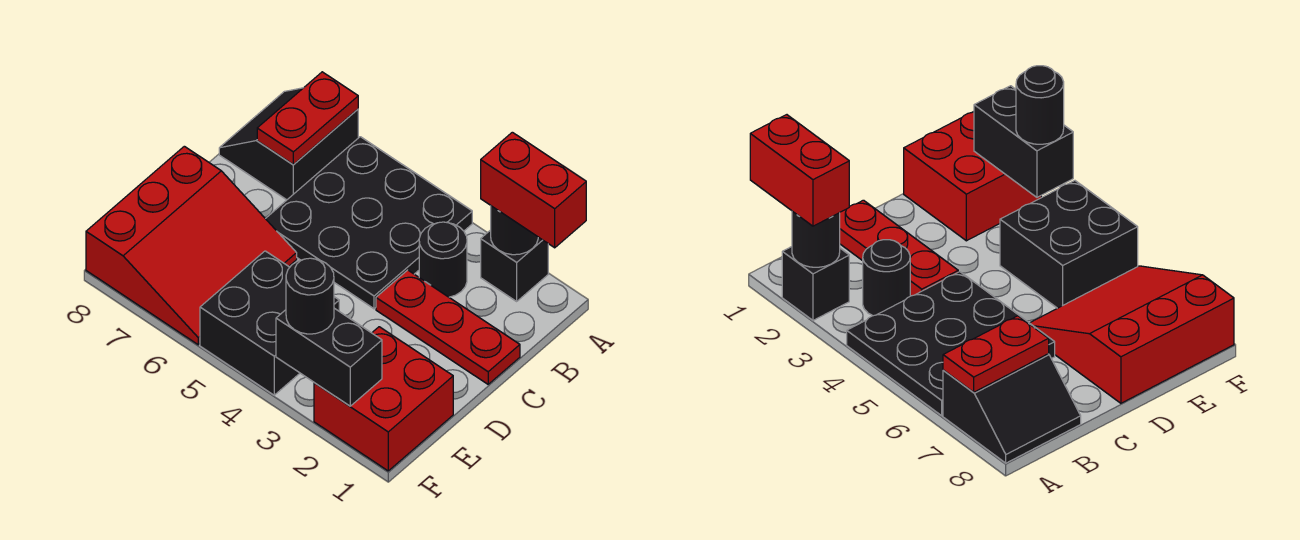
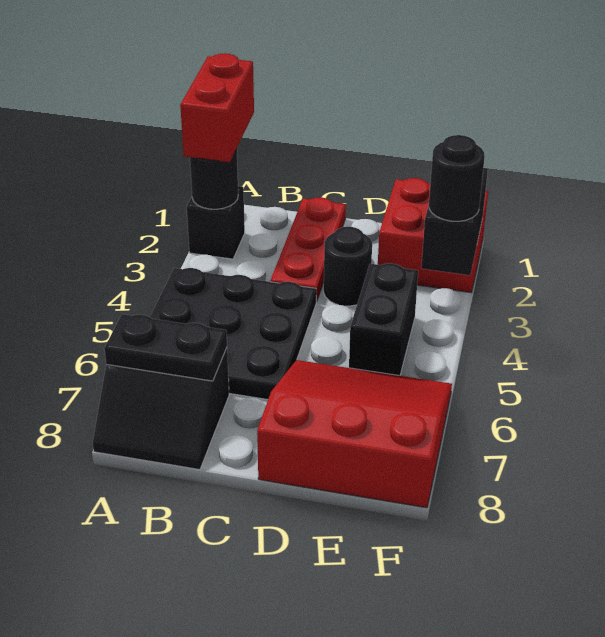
red 1x2 plate [257,72,358,164] -> black 1x2 plate [104,314,227,381]
black 1x1 round brick [419,222,467,297] -> black 1x1 round brick moved to [324,227,372,306]
black 2x2 brick [200,251,339,395] -> black 1x2 brick [349,263,418,376]

